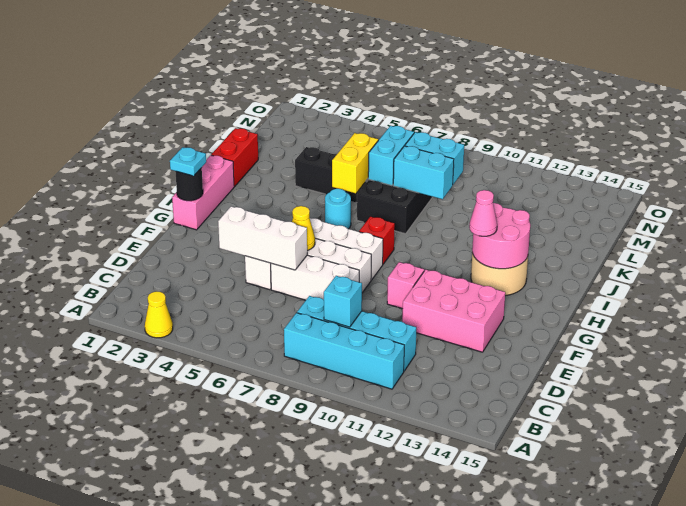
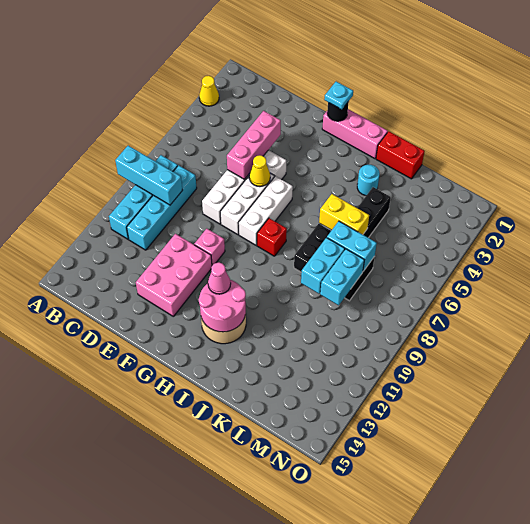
cyan 1x1 brick [324,276,362,327] -> cyan 1x3 brick [115,146,182,205]
white 1x3 brick [218,206,307,270] -> pink 1x3 brick [227,111,281,179]
cyan 1x1 round brick [325,189,351,229] -> cyan 1x1 round brick moved to [357,165,380,195]

